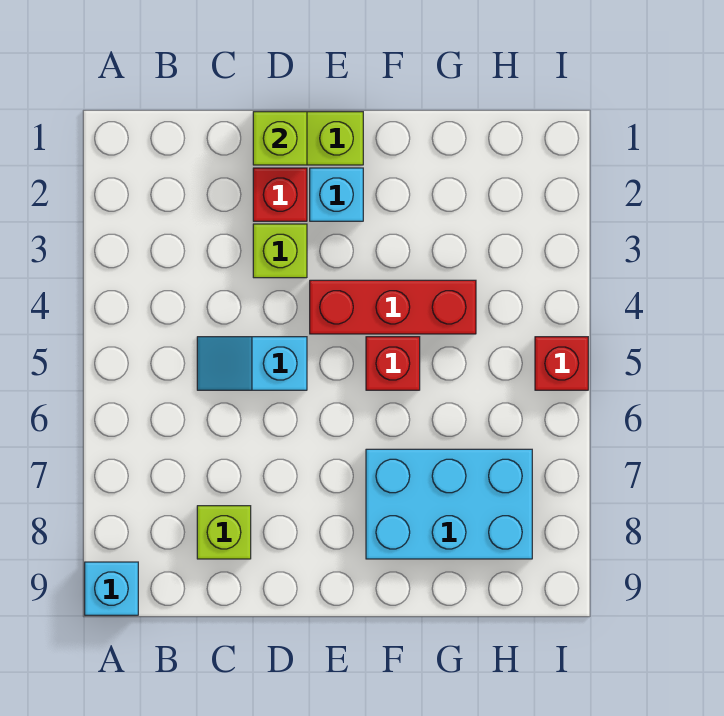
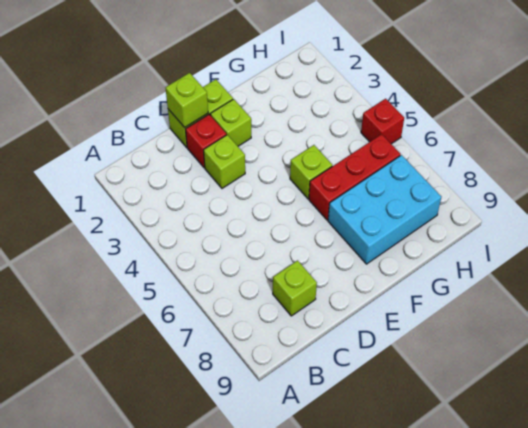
cyan 1x1 brick [85,562,138,615] -> none
cyan 1x2 slope [197,337,307,390] -> none
cyan 1x1 brick [310,168,363,221] -> lime 1x1 brick [210,99,251,146]
red 1x3 brick [310,280,476,334] -> red 1x3 brick moved to [309,134,401,220]
red 1x1 brick [366,337,420,390] -> lime 1x1 brick [290,145,332,199]

